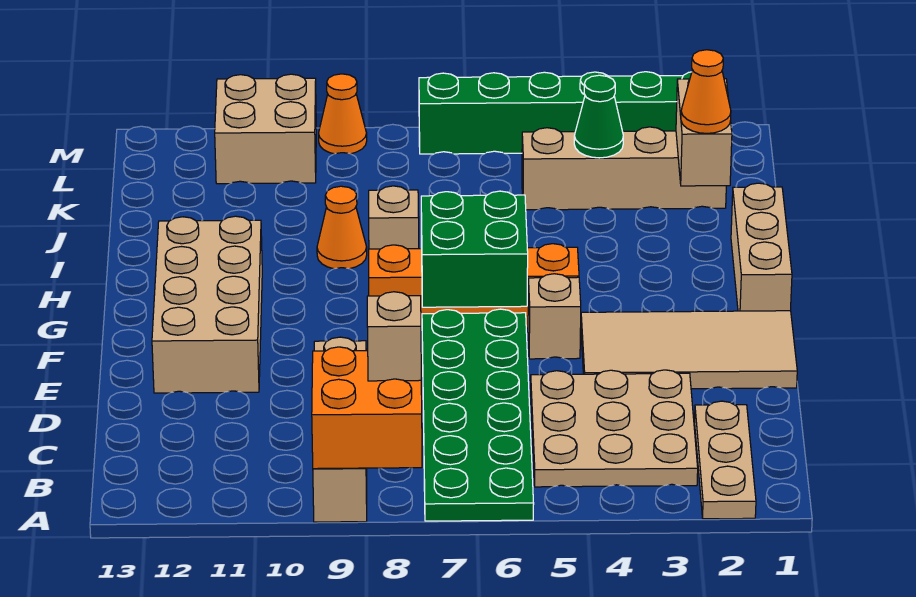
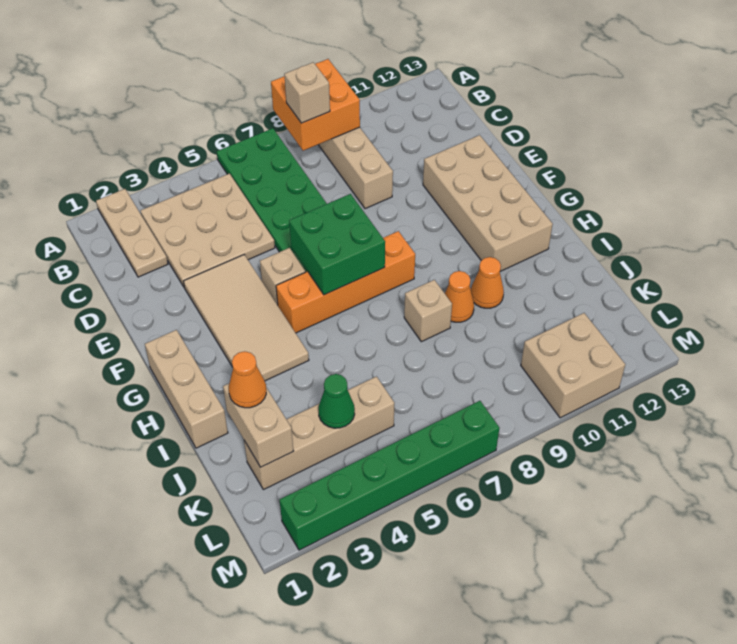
tan 2x4 tile [581,311,797,389] -> tan 2x4 tile turned to [184,255,309,381]
orange 1x1 cone [319,74,367,154] -> orange 1x1 cone moved to [471,257,504,308]

